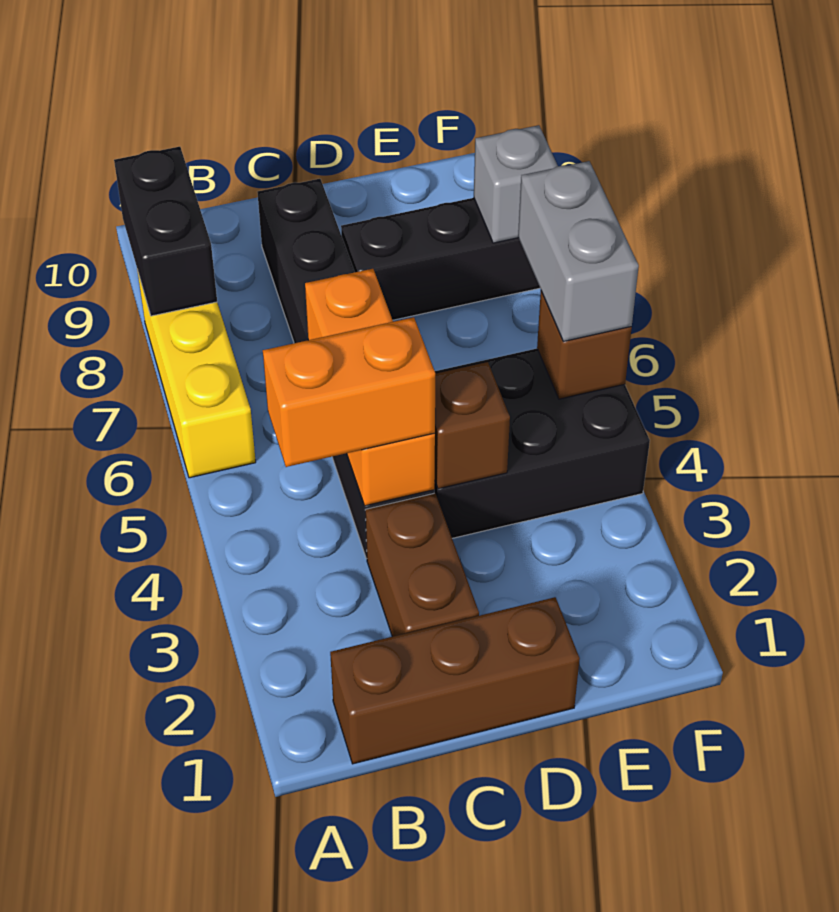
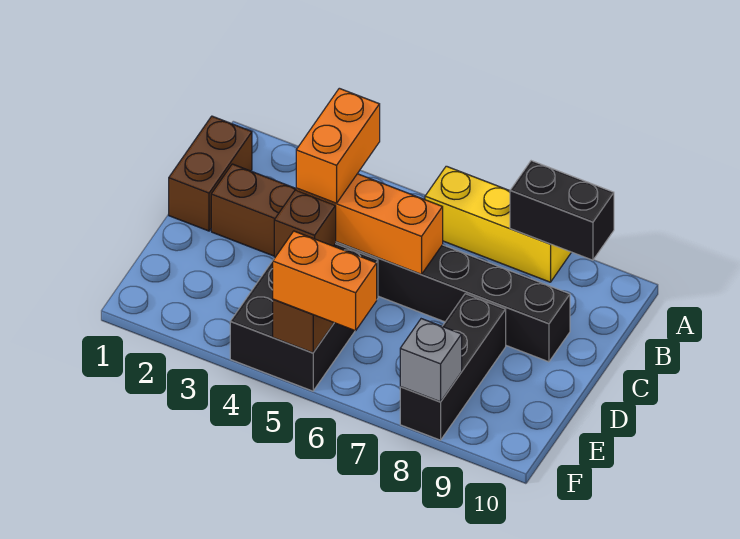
brown 1x3 brick [330,597,580,764] -> brown 1x2 brick [169,116,252,231]
grey 1x2 brick [518,161,639,342] -> orange 1x2 brick [273,231,377,331]

